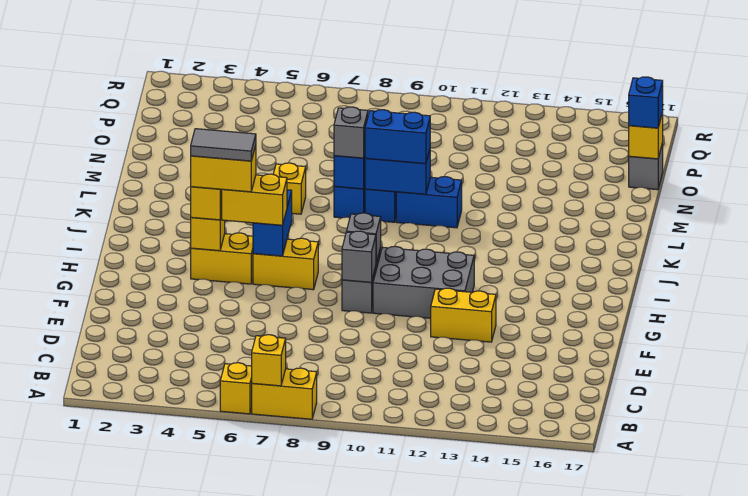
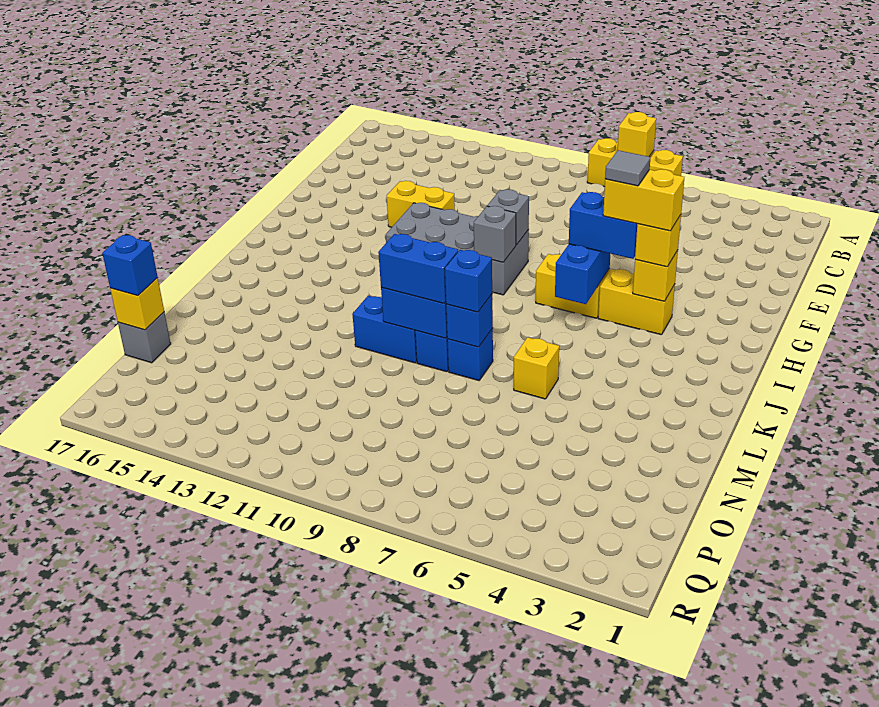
grey 1x2 tile [191,129,256,161] -> grey 1x1 tile [605,150,650,186]
yellow 1x2 brick [221,174,287,225] -> blue 1x2 brick [569,192,637,259]
grey 1x1 brick [334,107,368,158] -> blue 1x1 brick [445,250,492,312]

